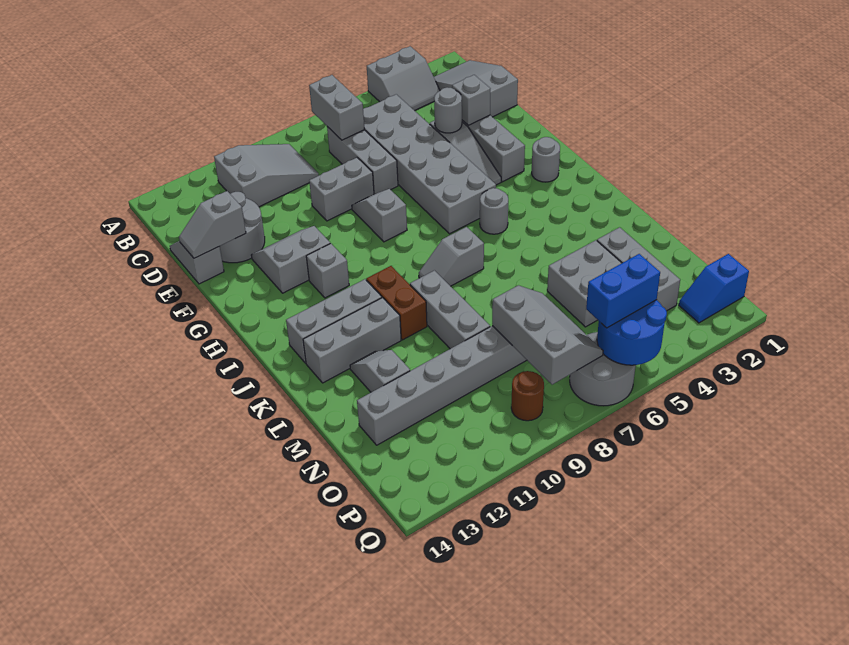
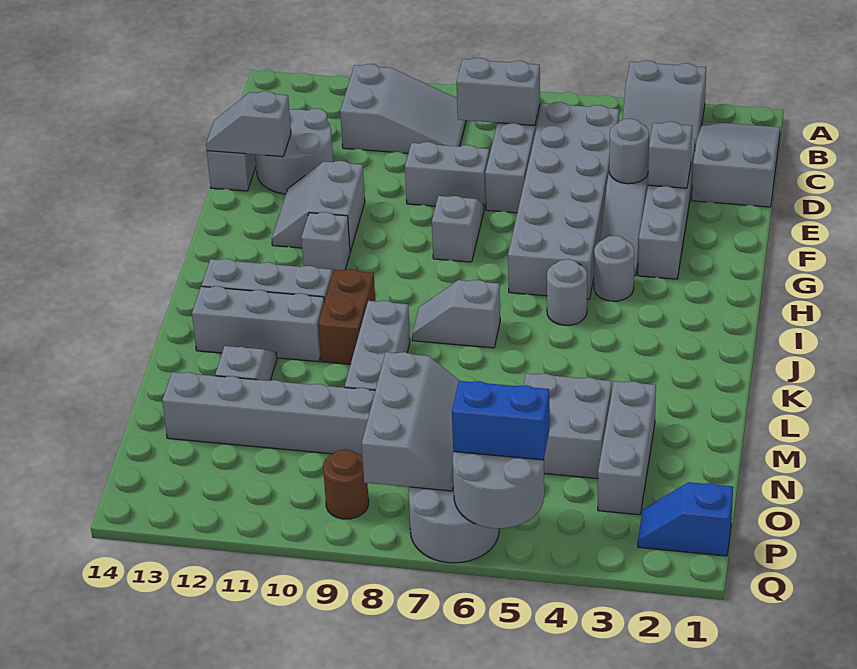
grey 1x2 brick [309,75,365,140] -> grey 1x2 brick turned to [457,58,540,126]
grey 2x2 slope [251,226,330,293] -> grey 2x2 slope turned to [272,161,365,252]
grey 1x1 round brick [532,137,560,182] -> grey 1x1 round brick moved to [594,236,634,301]
blue 2x2 round brick [597,300,667,365] -> grey 2x2 round brick [453,452,544,529]

